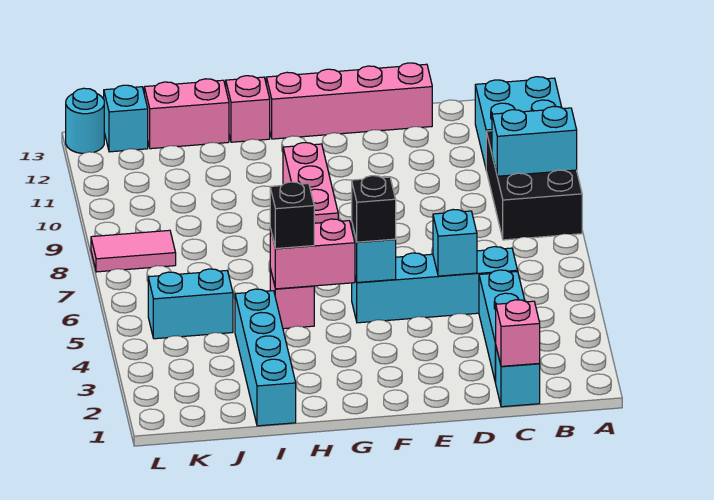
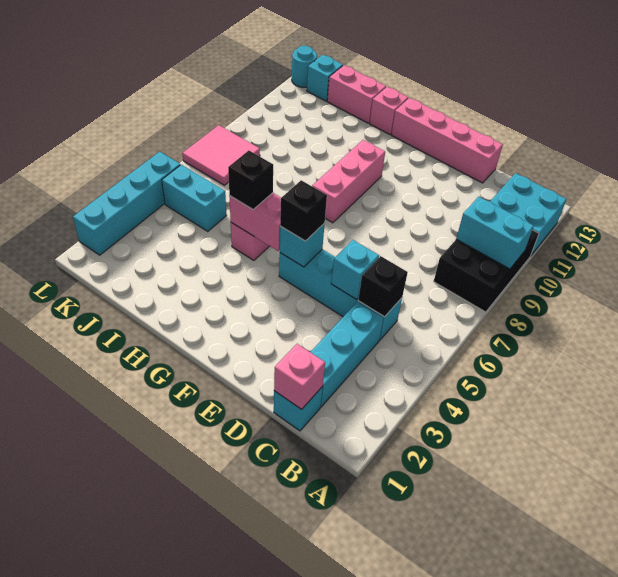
none -> black 1x1 brick [358,256,408,317]
cyan 1x4 brick [235,289,296,426] -> cyan 1x4 brick moved to [73,152,180,255]
pink 1x2 tile [91,230,176,272] -> pink 2x2 tile [182,125,260,185]

